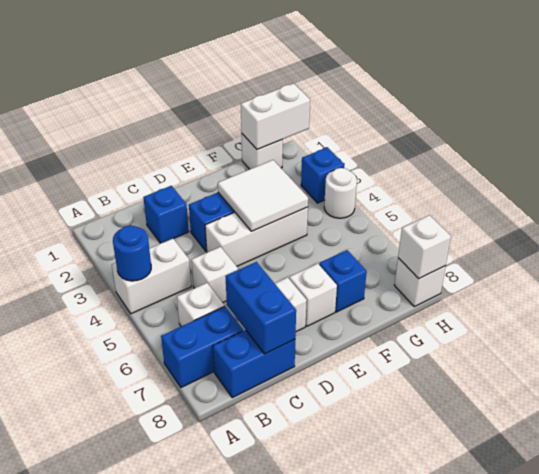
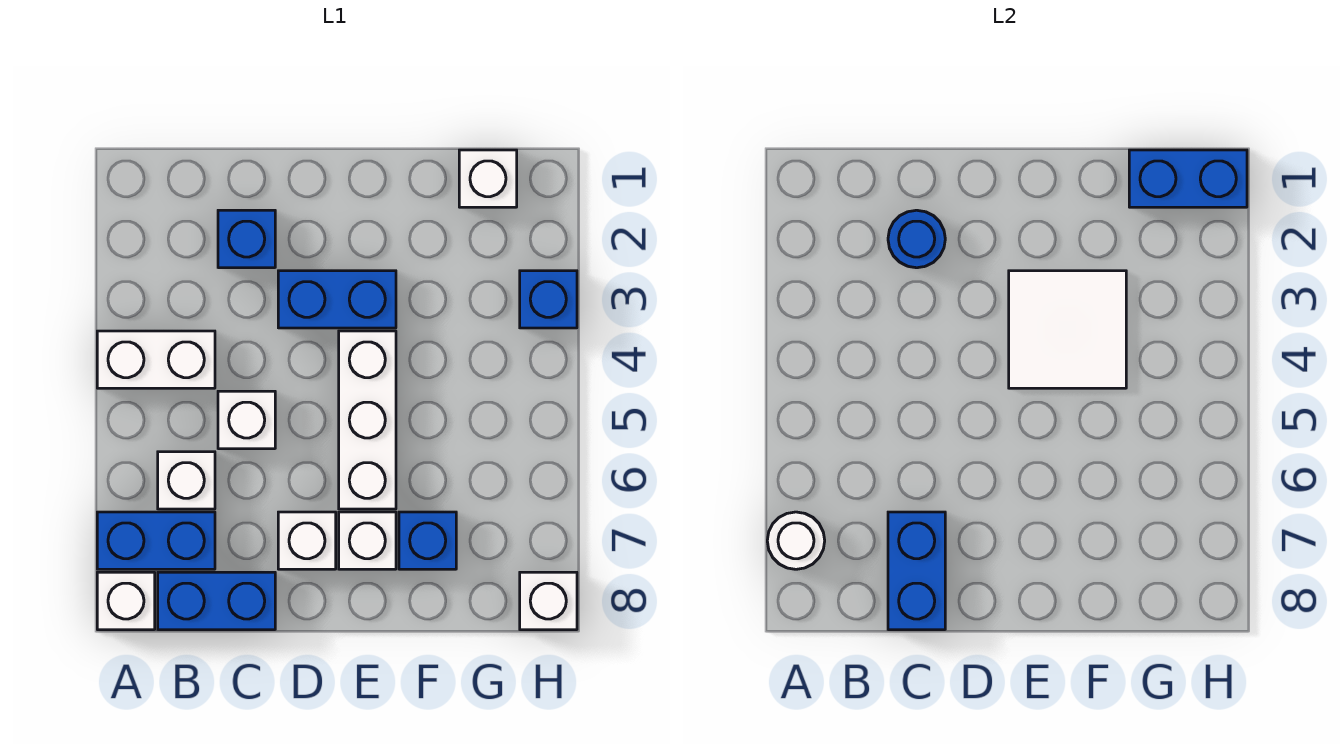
blue 1x1 round brick [113,225,151,281] -> blue 1x1 round brick moved to [888,210,945,268]
white 1x3 brick [205,207,308,266] -> white 1x3 brick turned to [339,331,396,509]
white 1x2 brick [241,83,310,150] -> blue 1x2 brick [1129,150,1247,207]
white 1x1 round brick [324,168,357,218] -> white 1x1 round brick moved to [767,512,825,569]
white 1x1 brick [398,215,451,279] -> white 1x1 brick moved to [97,572,155,630]

